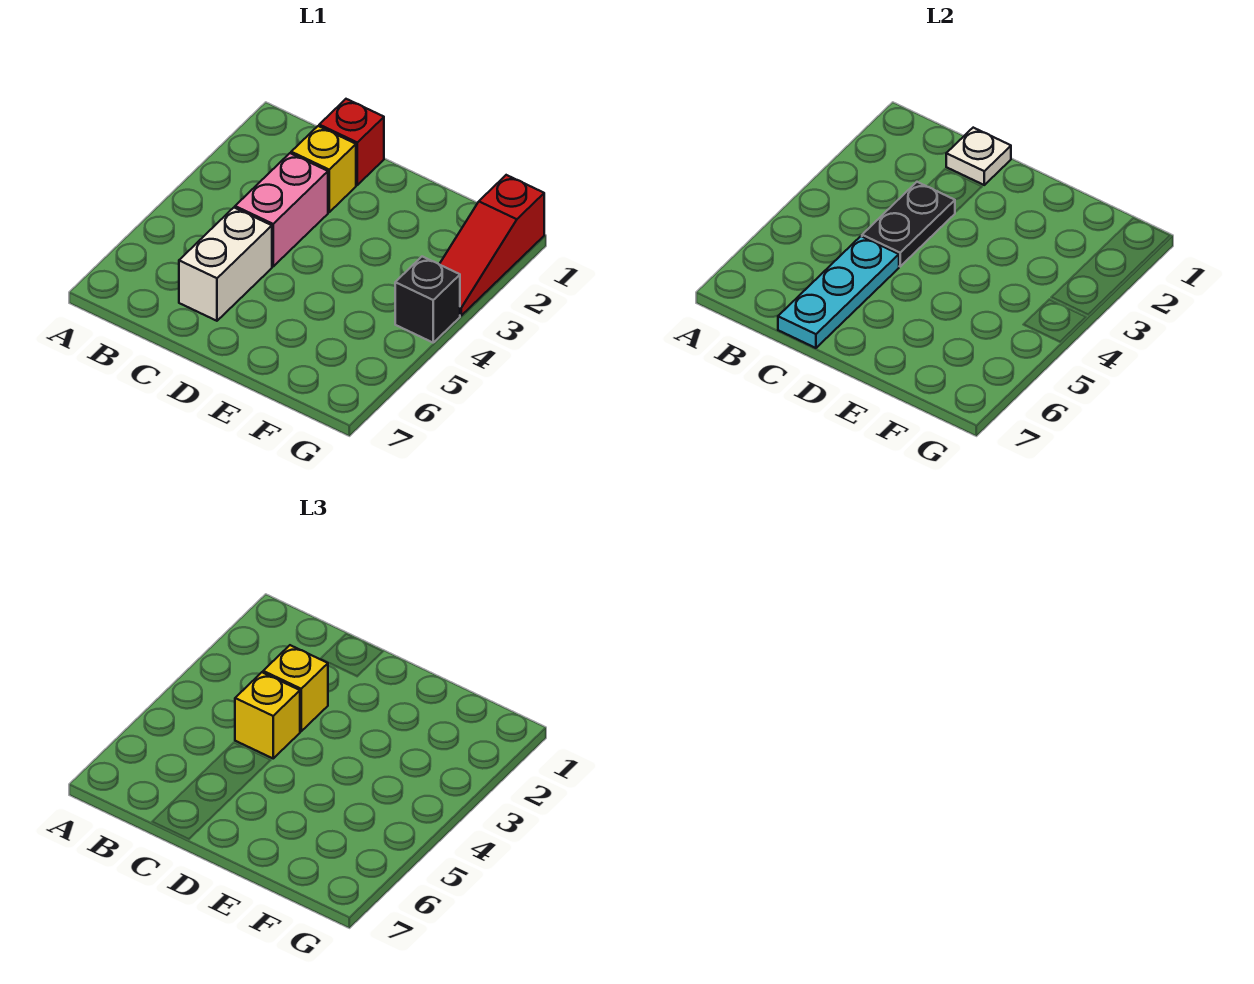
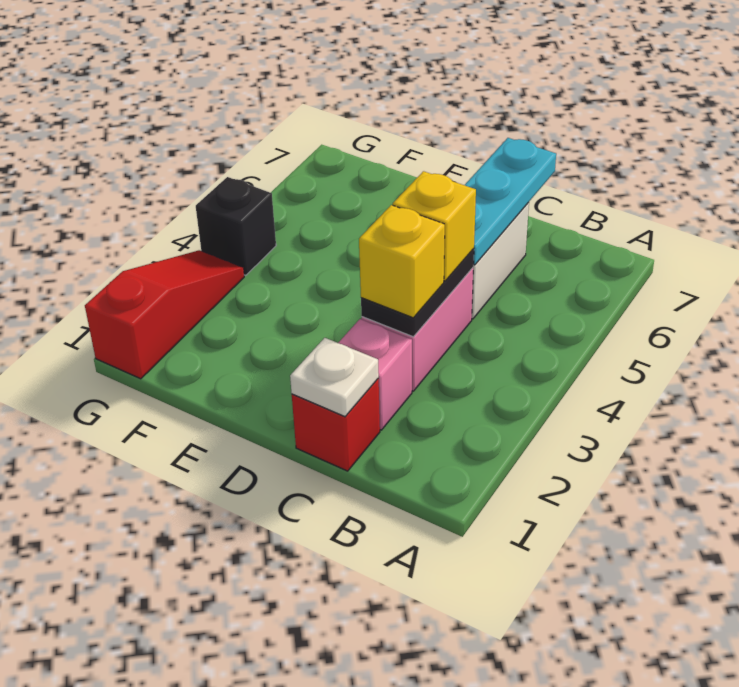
yellow 1x1 brick [291,126,356,212] -> pink 1x1 brick [338,319,412,430]

